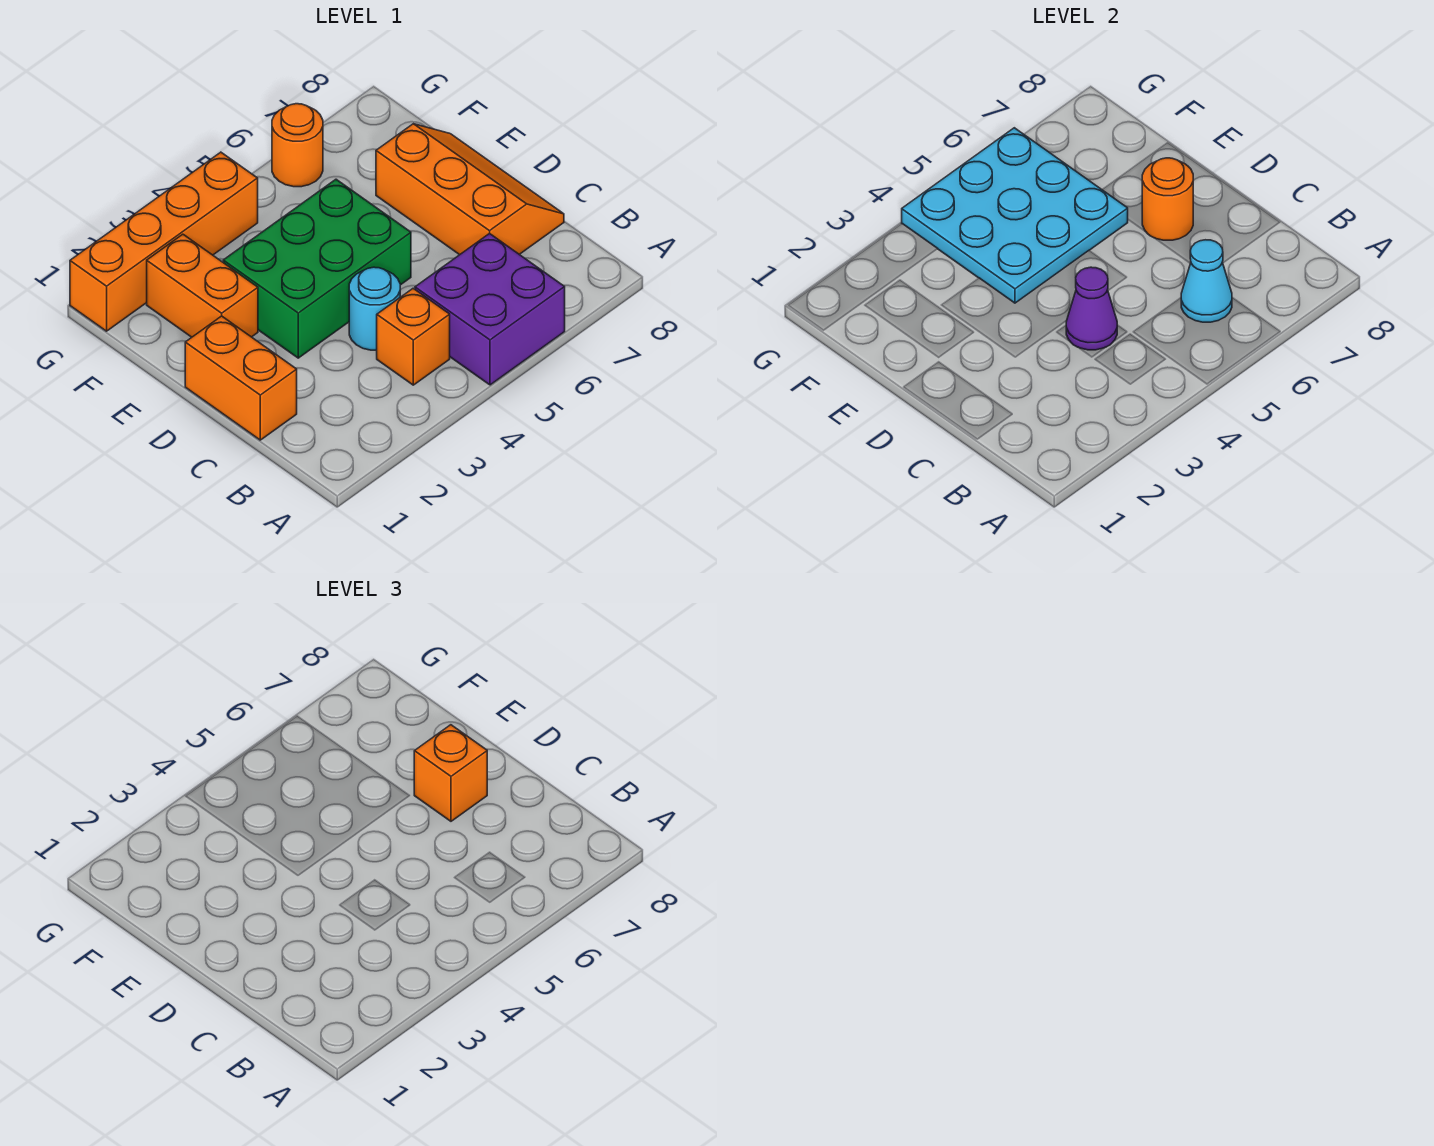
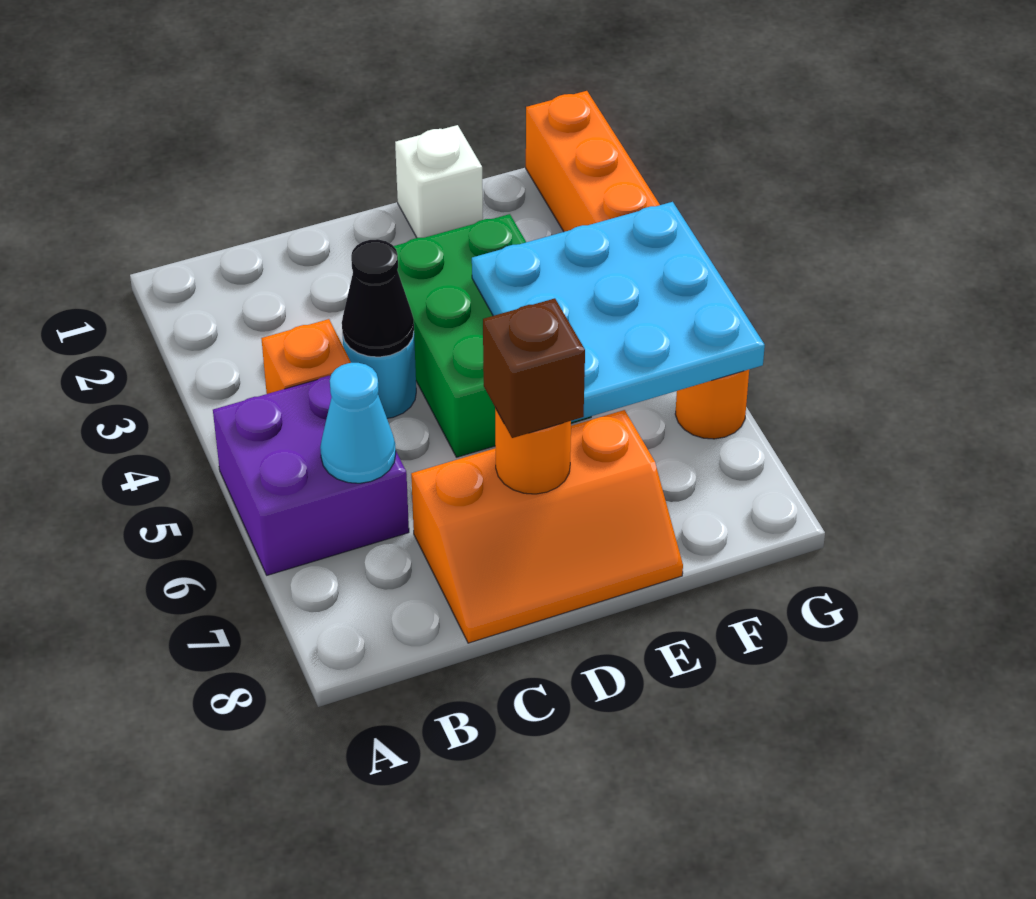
orange 1x2 brick [185,316,297,440] -> none
purple 1x1 cone [1066,267,1117,350] -> black 1x1 cone [342,239,414,357]
orange 1x1 brick [414,725,487,821] -> brown 1x1 brick [483,298,585,438]
none -> white 1x1 brick [395,125,483,238]
orange 1x2 brick [147,234,258,337] -> none

